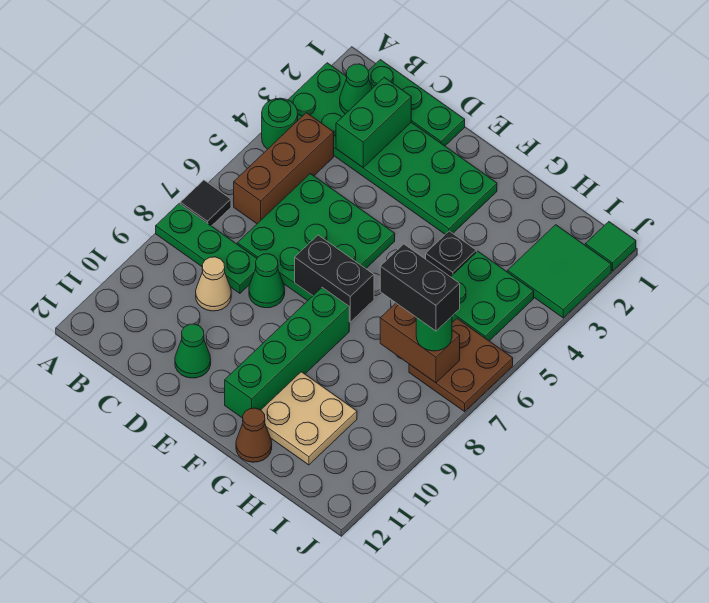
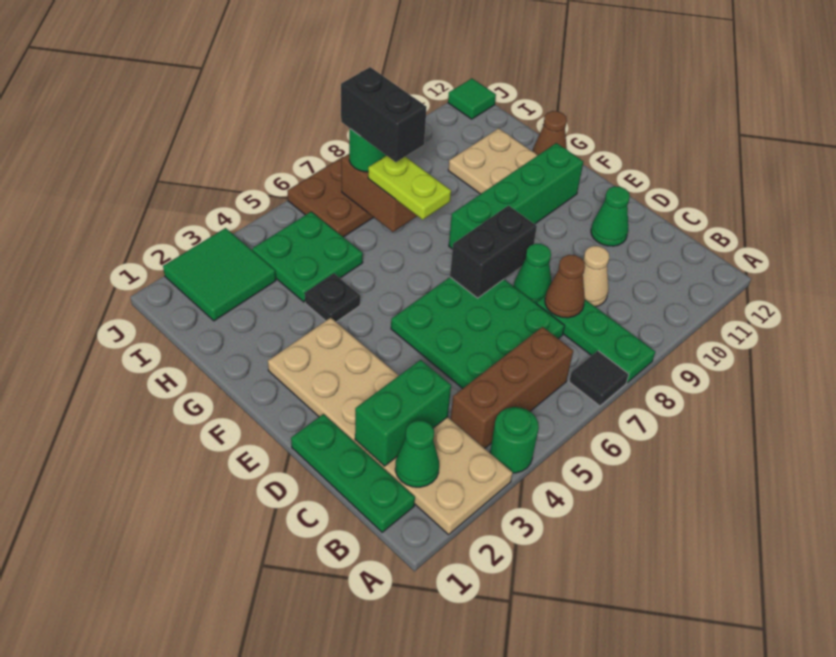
green 2x6 plate [288,63,497,234] -> tan 2x6 plate [268,318,513,535]
none -> brown 1x1 cone [545,255,585,318]
black 1x2 brick [295,235,374,322] -> black 1x2 brick turned to [450,206,537,298]
none -> lime 1x2 plate [368,156,451,220]
green 1x1 tile [585,222,636,271] -> green 1x1 tile moved to [448,79,496,119]

